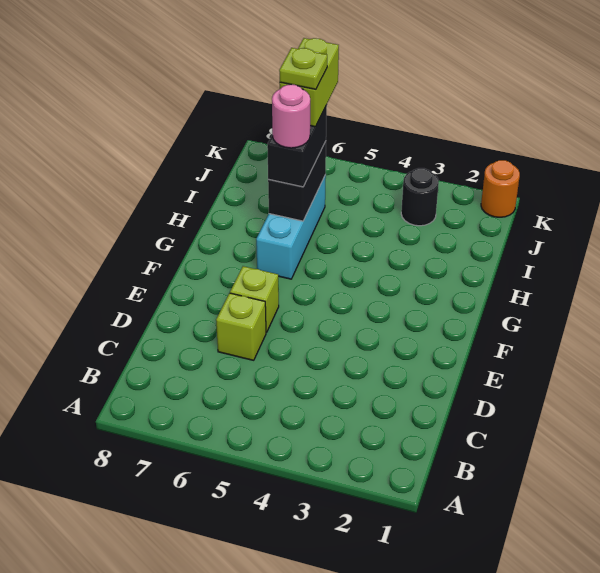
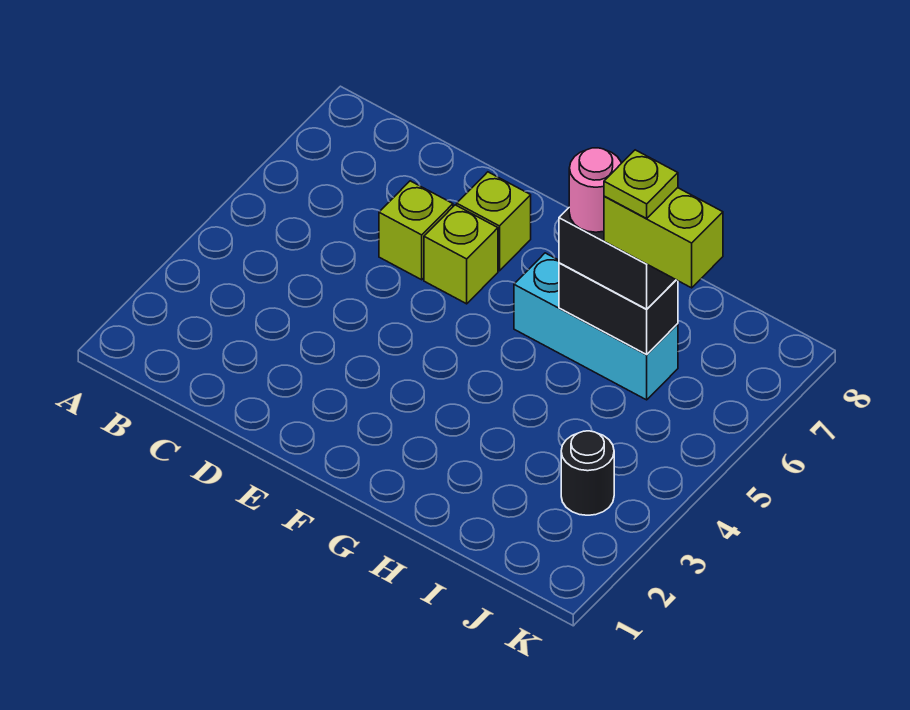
none -> lime 1x1 brick [457,172,531,271]
orange 1x1 round brick [481,160,520,217] -> none

